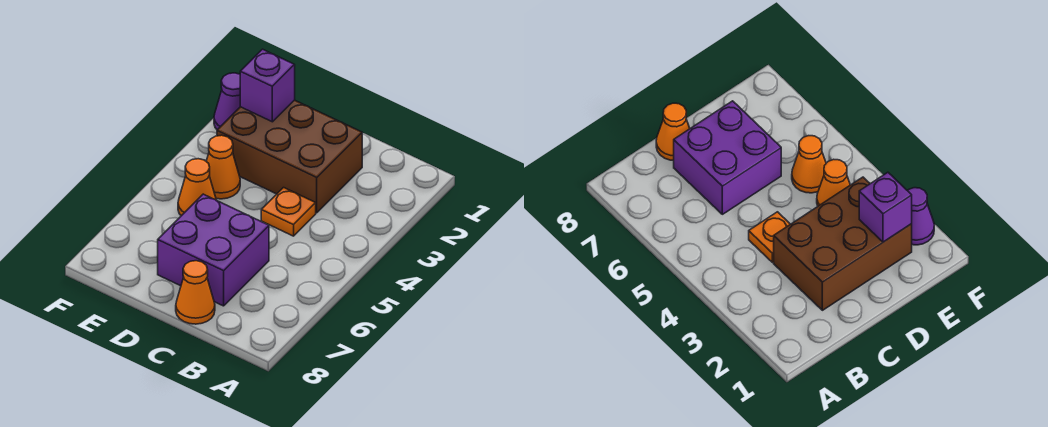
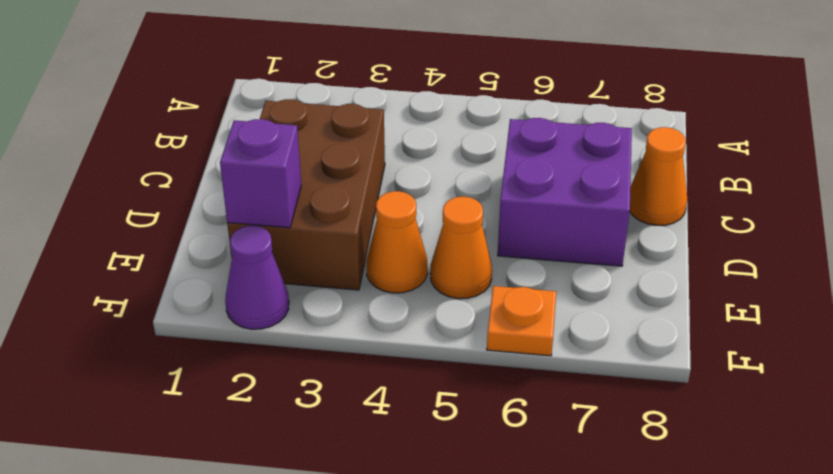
orange 1x1 plate [261,188,316,236] -> orange 1x1 plate moved to [487,286,556,356]

